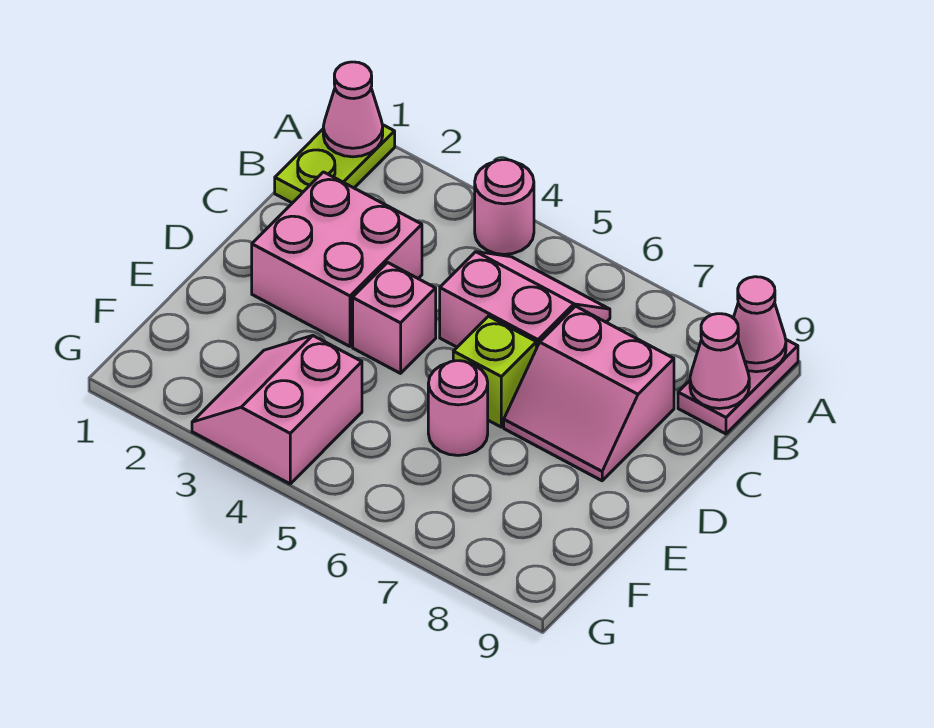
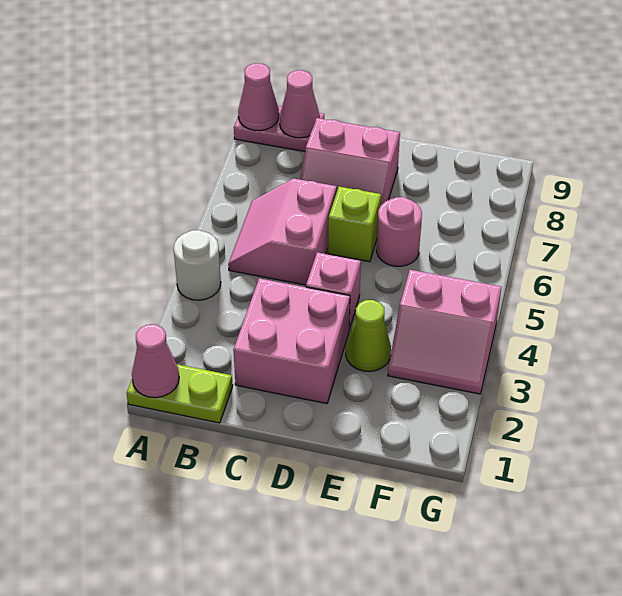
pink 1x1 round brick [475,160,534,254] -> white 1x1 round brick [174,230,221,300]
pink 2x2 slope [504,306,674,481] -> pink 2x2 slope turned to [300,118,400,205]
none -> lime 1x1 cone [346,300,391,371]

